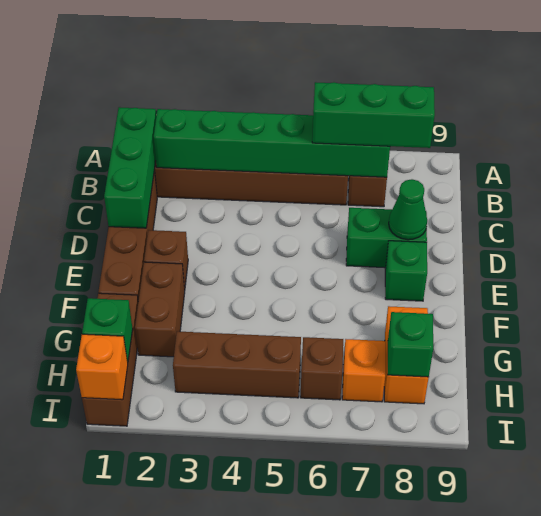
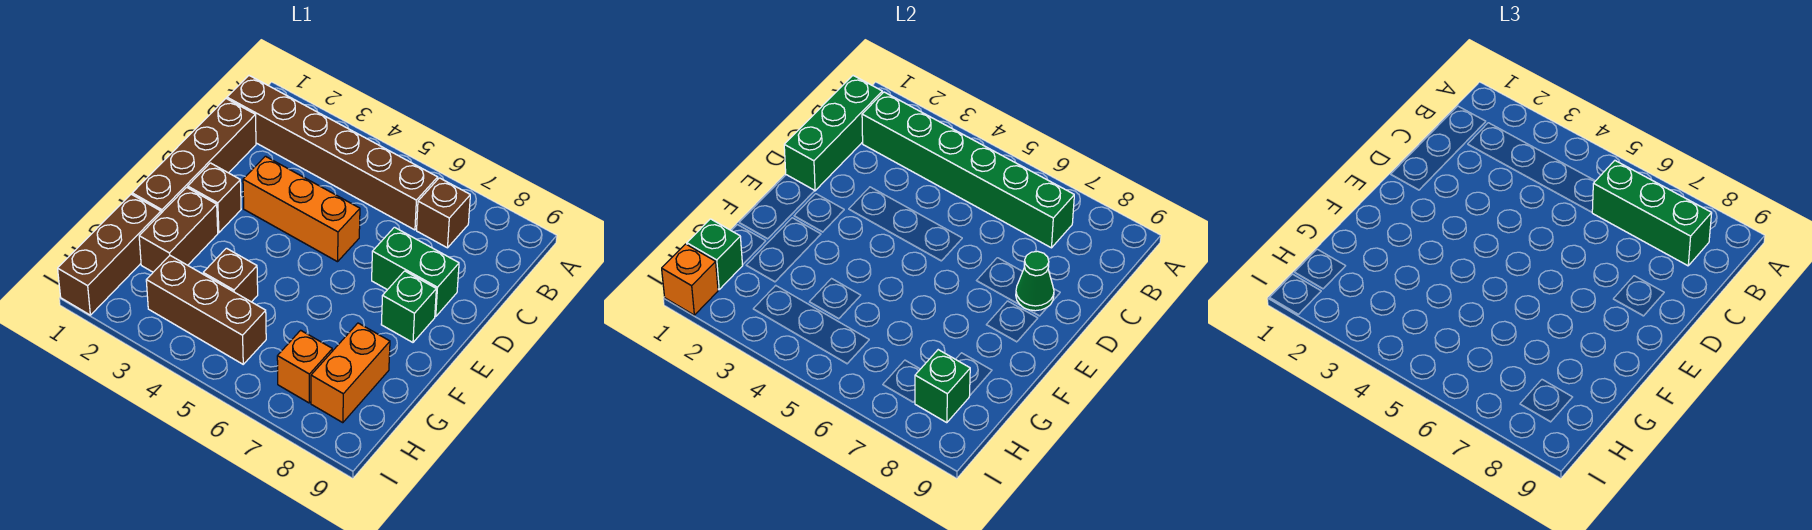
none -> orange 1x3 brick [243,156,360,262]
brown 1x1 brick [301,337,343,400] -> brown 1x1 brick moved to [203,248,258,302]

